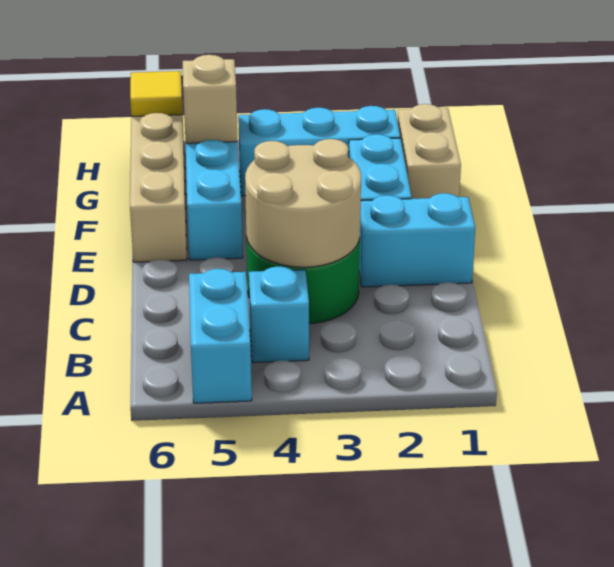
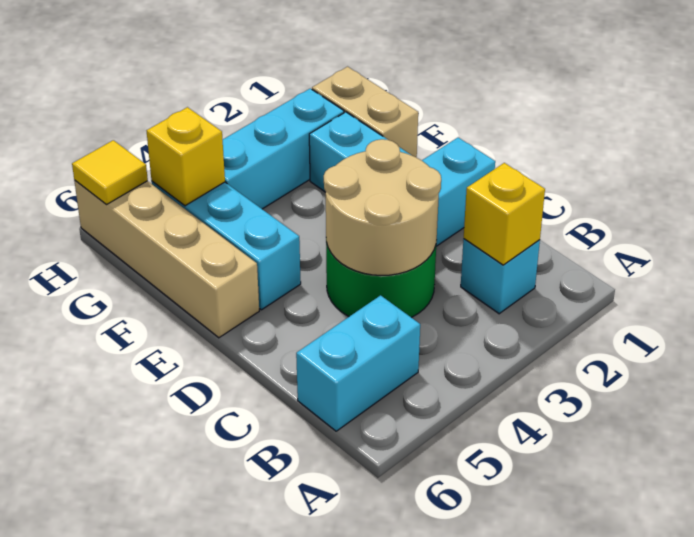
cyan 1x2 brick [189,269,252,403] -> cyan 1x2 brick turned to [296,295,420,431]
none -> yellow 1x1 brick [464,163,545,265]
cyan 1x1 brick [249,266,309,363] -> cyan 1x1 brick moved to [461,239,540,314]
tan 1x1 brick [183,55,237,143] -> yellow 1x1 brick [147,107,225,206]

